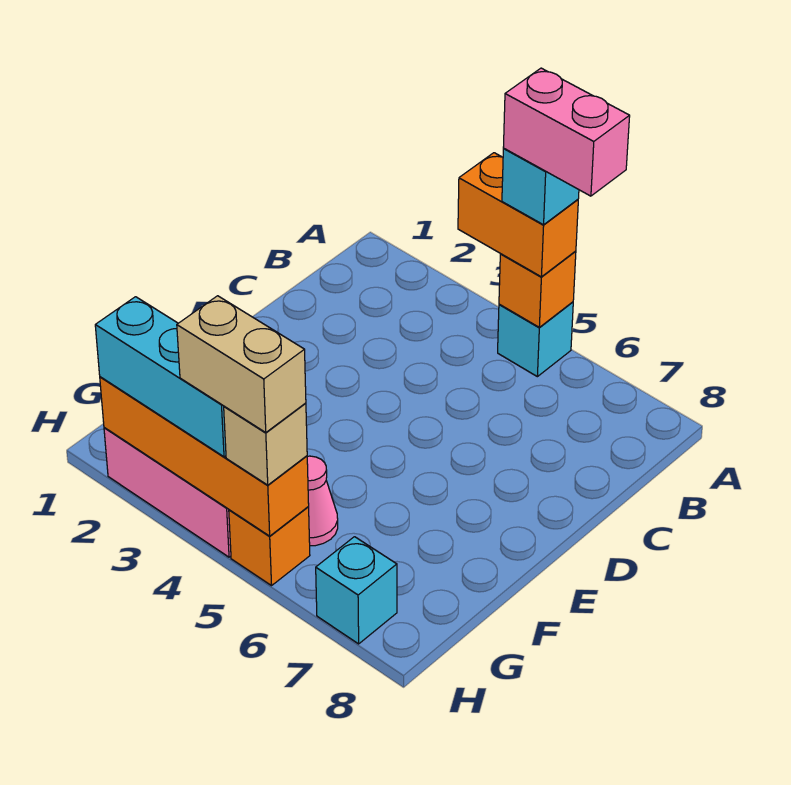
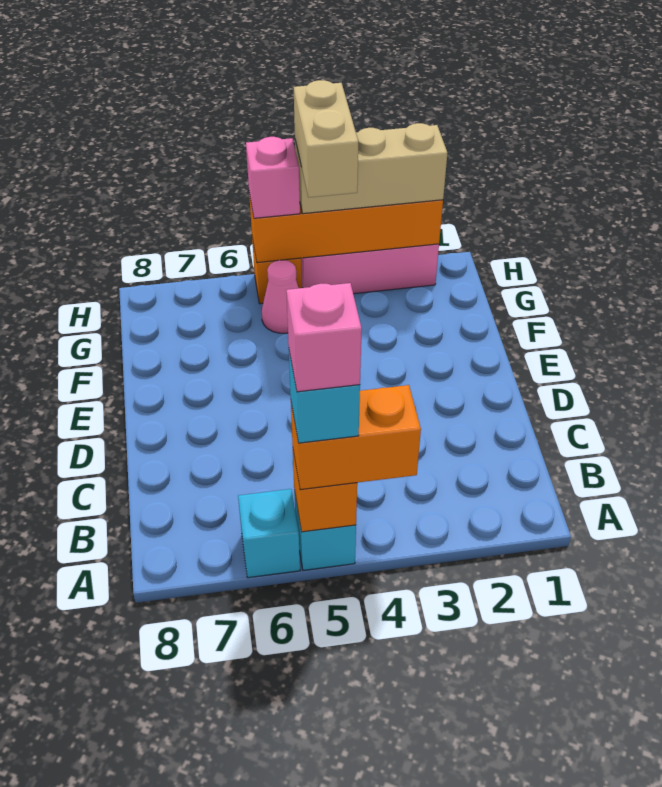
pink 1x2 brick [503,68,630,196] -> pink 1x1 brick [286,283,362,392]
cyan 1x3 brick [95,297,226,457] -> tan 1x3 brick [295,123,447,214]
tan 1x2 brick [177,296,306,432] -> tan 1x2 brick turned to [294,80,358,197]
tan 1x1 brick [224,403,307,485] -> pink 1x1 brick [246,137,300,218]
cyan 1x1 brick [316,537,397,644] -> cyan 1x1 brick moved to [238,489,300,578]

